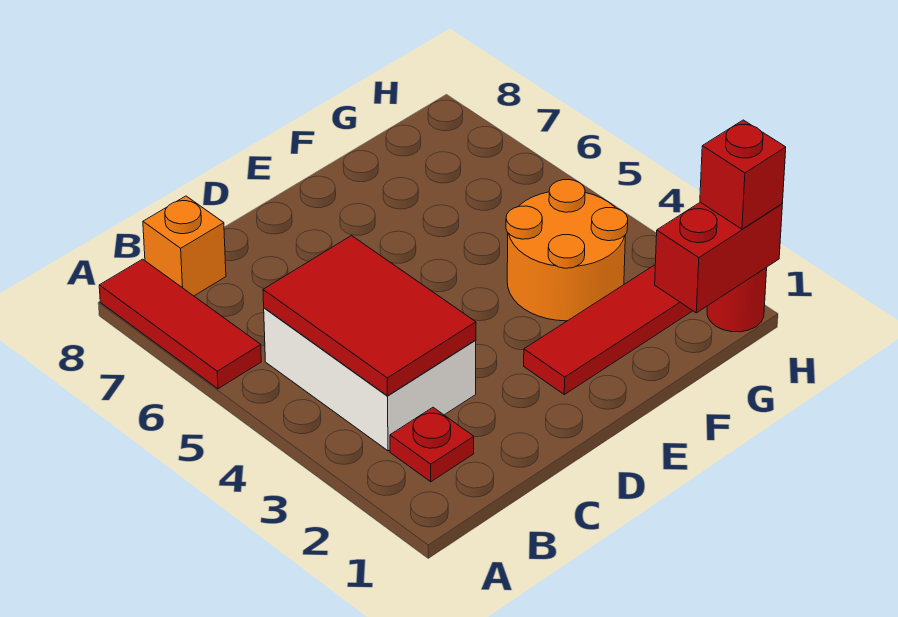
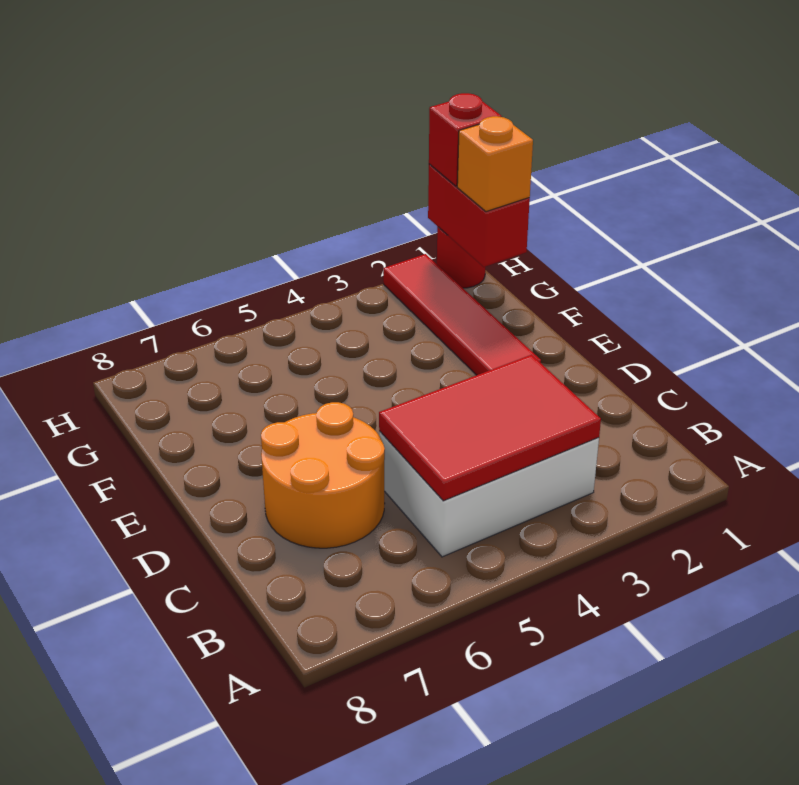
red 1x3 tile [99,259,261,389] -> none
red 1x1 plate [390,408,474,482] -> none
orange 1x1 brick [143,196,226,296] -> orange 1x1 brick moved to [457,116,533,212]
orange 2x2 round brick [506,180,628,321] -> orange 2x2 round brick moved to [261,402,385,548]

